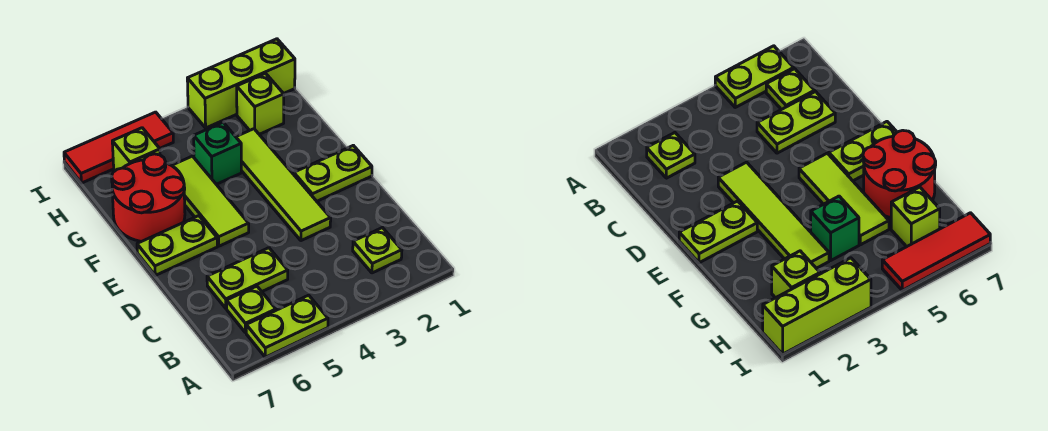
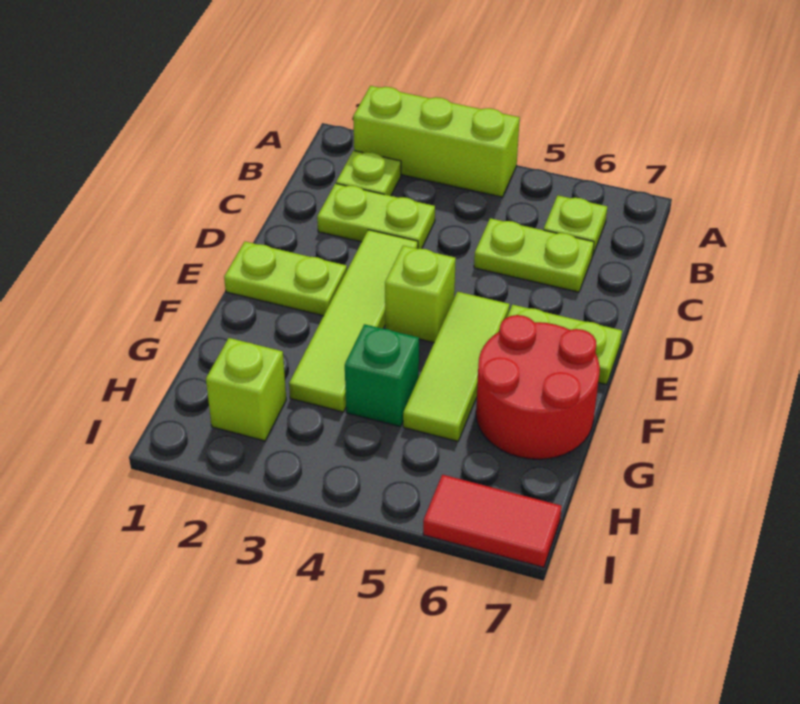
lime 1x2 plate [246,295,328,357] -> lime 1x2 plate moved to [317,183,435,249]
lime 1x1 brick [112,128,160,171] -> lime 1x1 brick moved to [385,246,456,343]
lime 1x3 brick [187,39,295,128] -> lime 1x3 brick moved to [353,86,520,197]
red 1x3 tile [64,112,173,183] -> red 1x2 tile [423,475,562,568]

